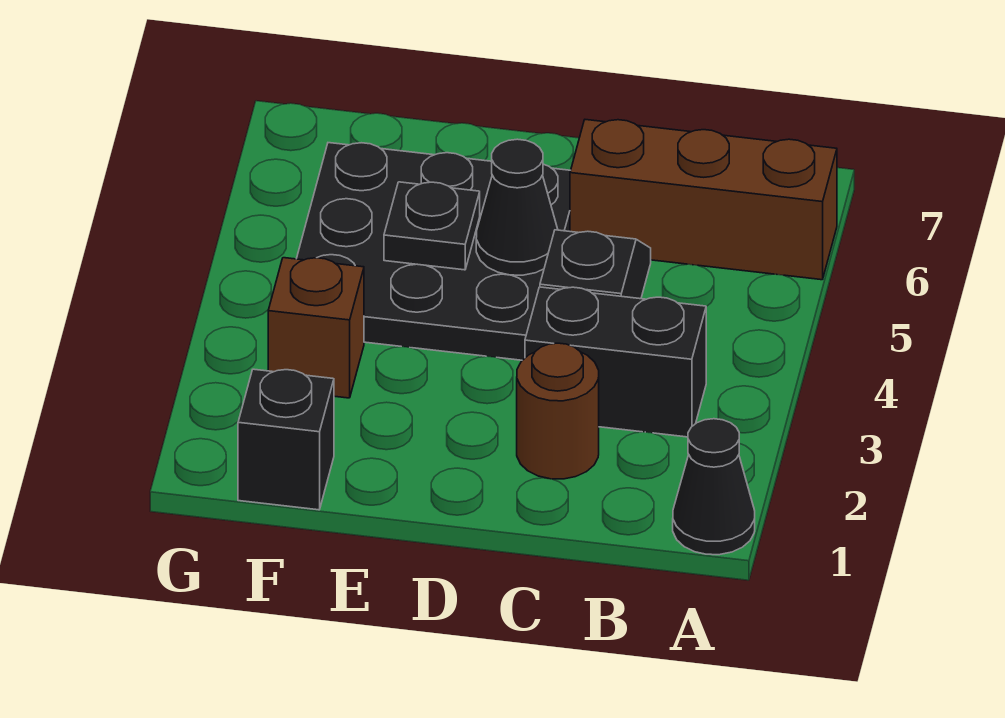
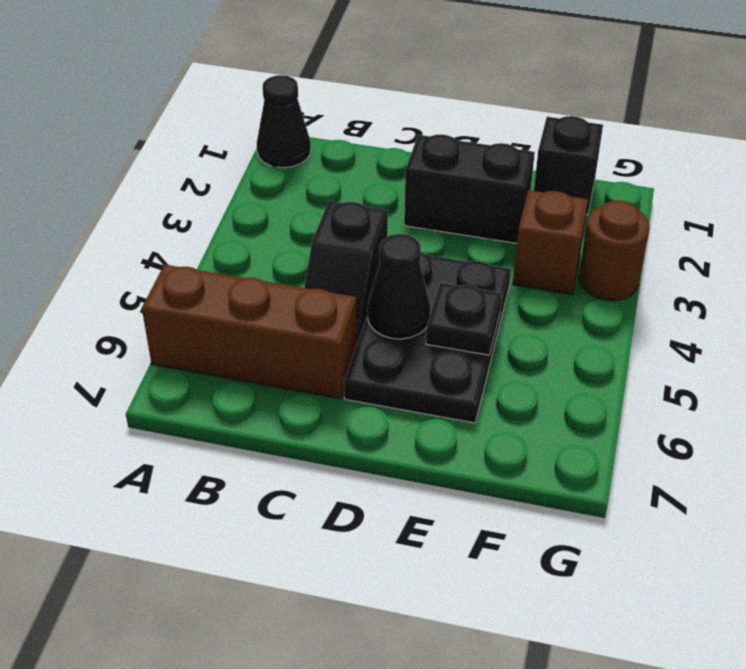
black 1x2 brick [525,287,706,437] -> black 1x2 brick moved to [404,134,535,243]
brown 1x1 round brick [517,343,599,479] -> brown 1x1 round brick moved to [579,201,650,301]
black 3x3 plate [297,143,571,360] -> black 2x3 plate [344,252,511,423]

